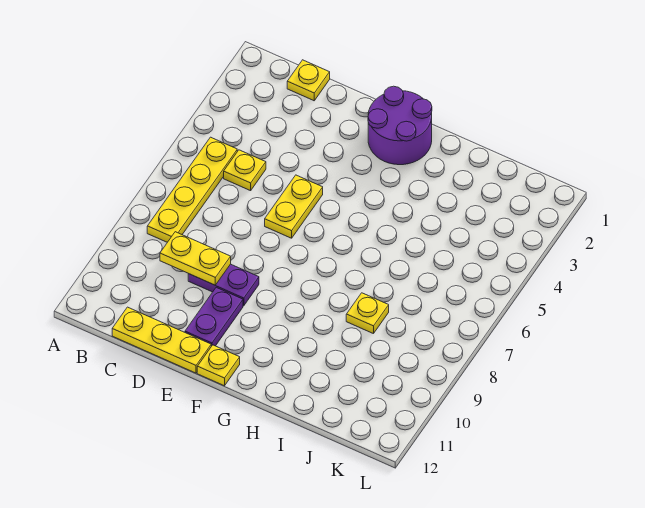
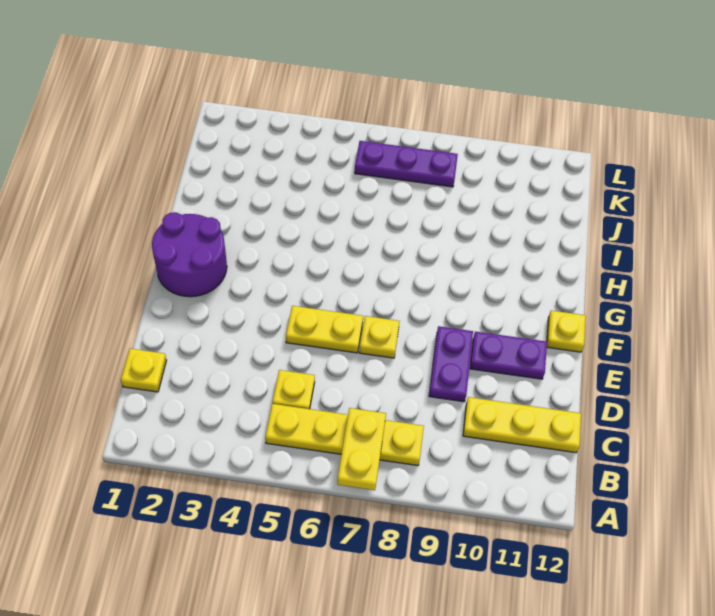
yellow 1x2 plate [160,232,231,285] -> yellow 1x2 plate moved to [337,408,386,490]
yellow 1x3 plate [112,307,211,373] -> yellow 1x3 plate turned to [463,397,581,453]
yellow 1x1 plate [346,293,389,334] -> yellow 1x1 plate moved to [359,316,400,358]
none -> purple 1x3 plate [355,141,458,187]

